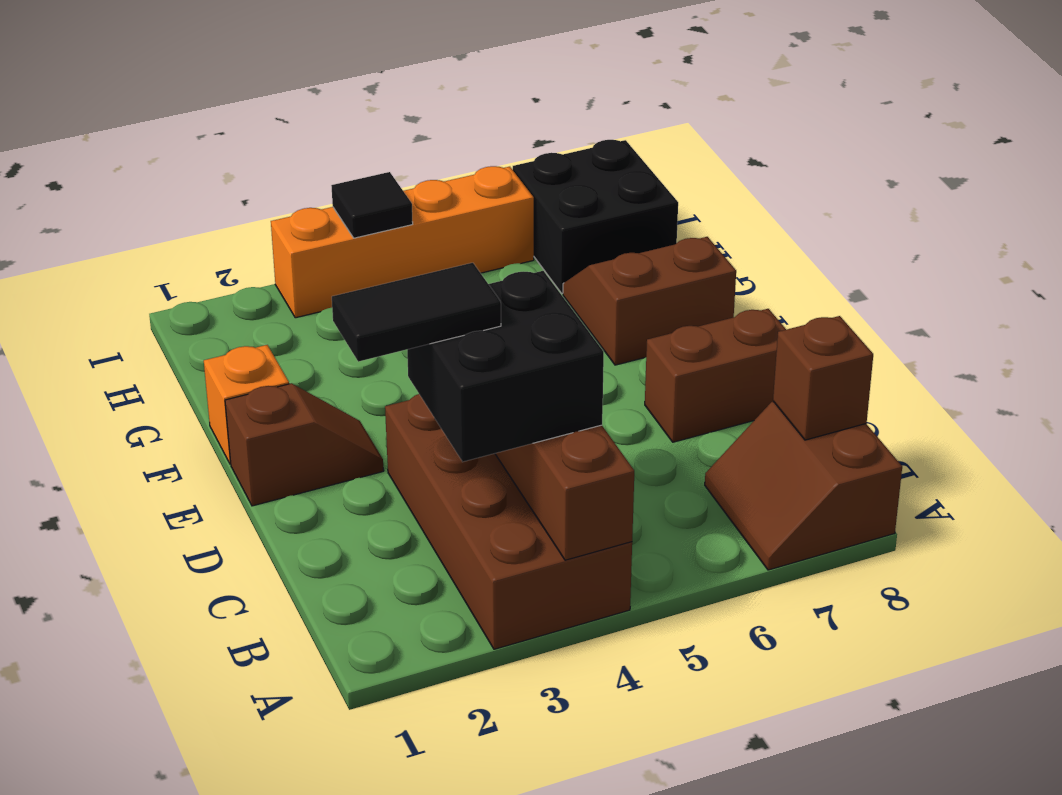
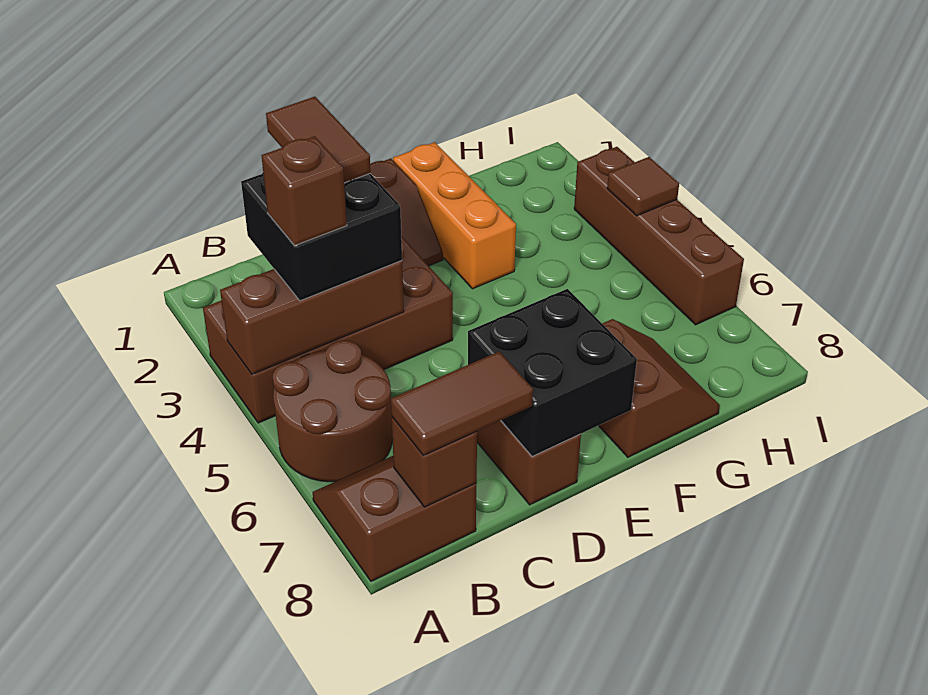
none -> brown 2x2 round brick [273,340,393,482]
none -> brown 1x1 brick [261,136,347,246]
none -> brown 1x2 tile [391,351,533,455]
black 1x2 tile [332,263,501,362] -> brown 1x2 tile [266,97,371,183]
orange 1x1 brick [204,345,289,464] -> orange 1x3 brick [393,142,516,289]
black 2x2 brick [513,140,678,293] -> black 2x2 brick moved to [468,289,637,457]
orange 1x4 brick [271,166,534,318] -> brown 1x4 brick [574,147,744,325]
black 1x1 tile [331,172,413,238] -> brown 1x1 tile [607,157,679,216]

